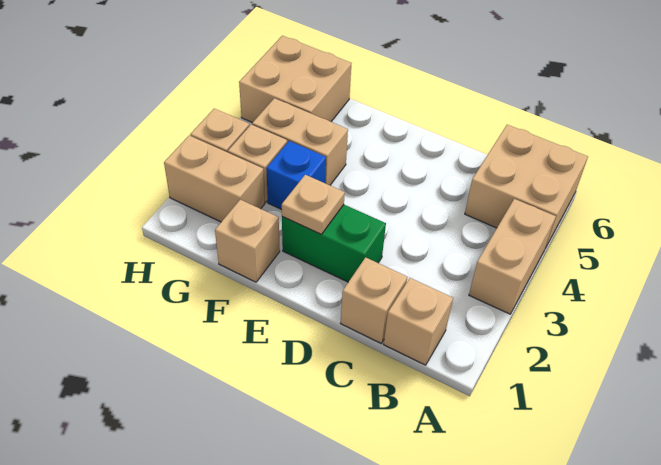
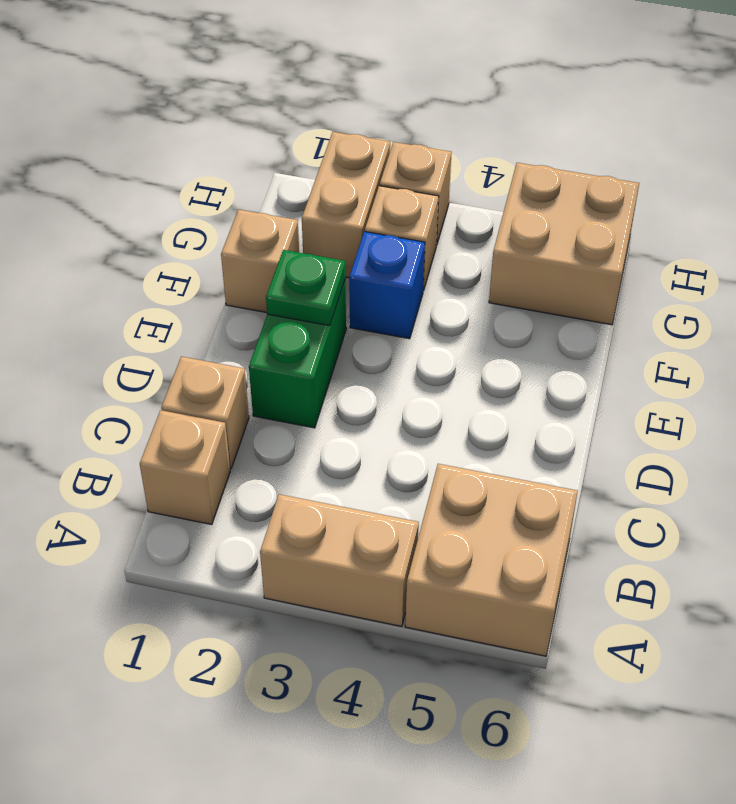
tan 1x1 plate [282,175,345,234] -> green 1x1 plate [266,250,345,326]
tan 1x2 brick [252,98,348,185] -> none

